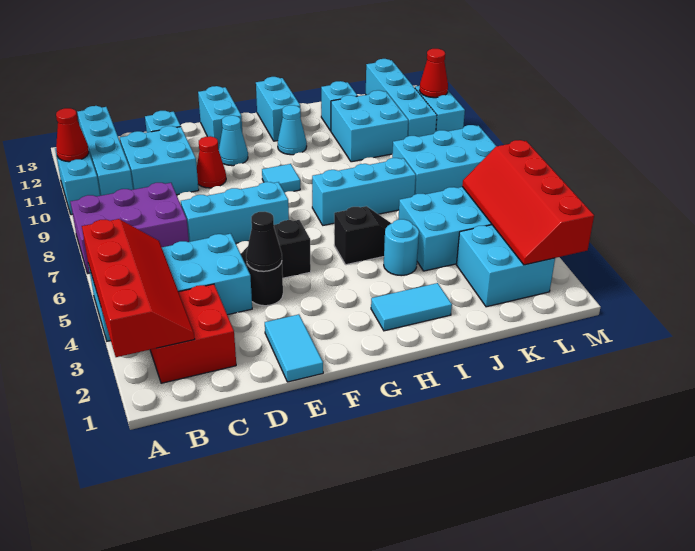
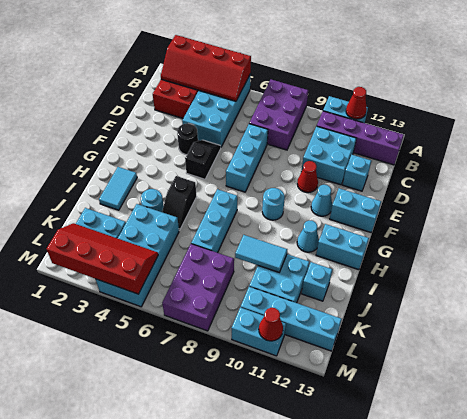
cyan 1x4 brick [77,106,133,196] -> purple 1x4 brick [317,111,404,165]
cyan 1x2 tile [265,314,323,382] -> cyan 1x2 tile moved to [235,235,287,272]
black 1x1 cone [246,212,282,271] -> none
cyan 1x1 tile [262,164,300,193] -> cyan 1x1 round brick [262,188,285,220]
cyan 2x3 brick [392,125,496,194] -> purple 2x3 brick [162,244,234,331]

